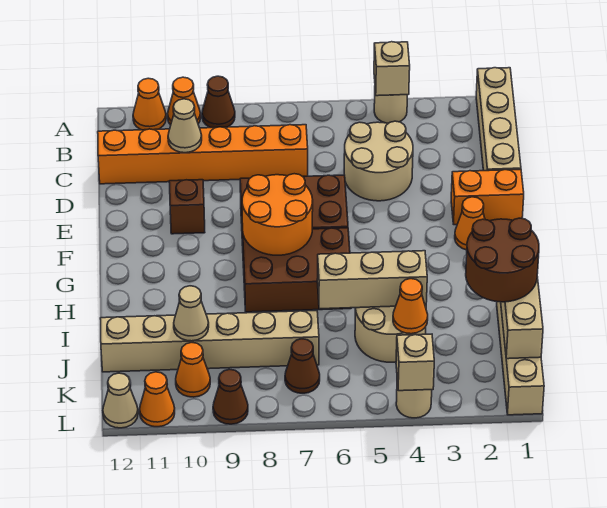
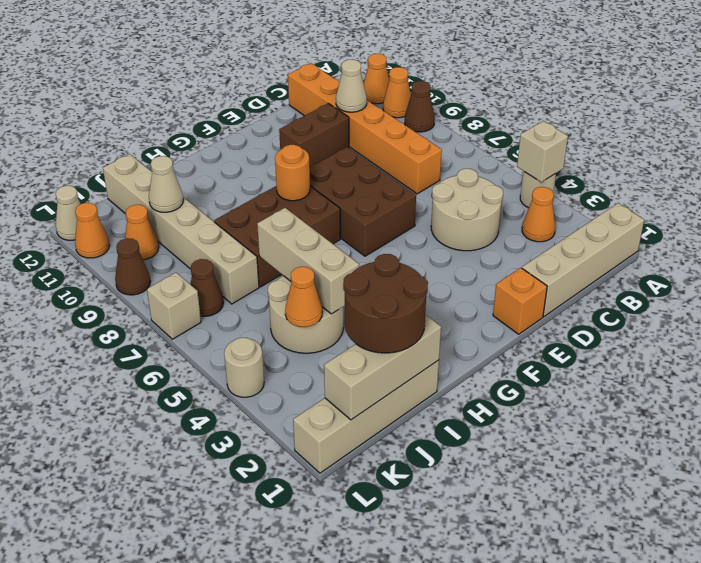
orange 1x2 brick [451,170,524,225] -> orange 1x1 brick [493,268,547,334]
brown 1x1 brick [169,180,205,234] -> brown 1x2 brick [279,103,349,168]
orange 1x1 cone [455,197,485,250] -> orange 1x1 cone moved to [522,187,556,242]
orange 2x2 round brick [242,174,313,255] -> orange 1x1 round brick [275,145,310,201]
brown 2x3 brick [243,228,351,312] -> brown 2x3 brick turned to [214,186,340,287]
tan 1x1 brick [396,334,434,391] -> tan 1x1 brick moved to [147,273,201,339]

